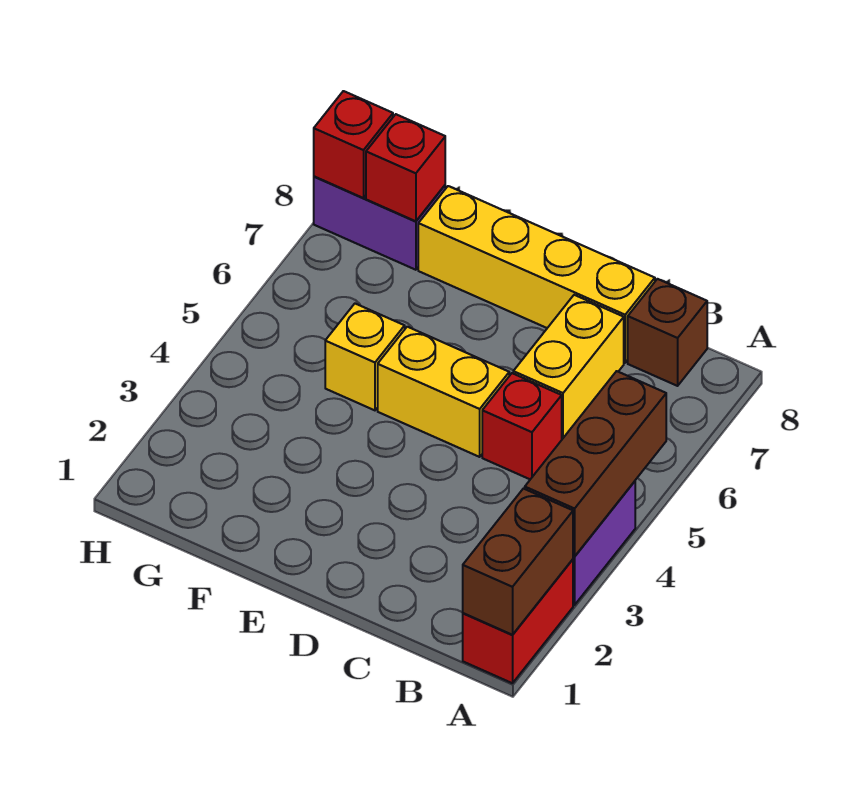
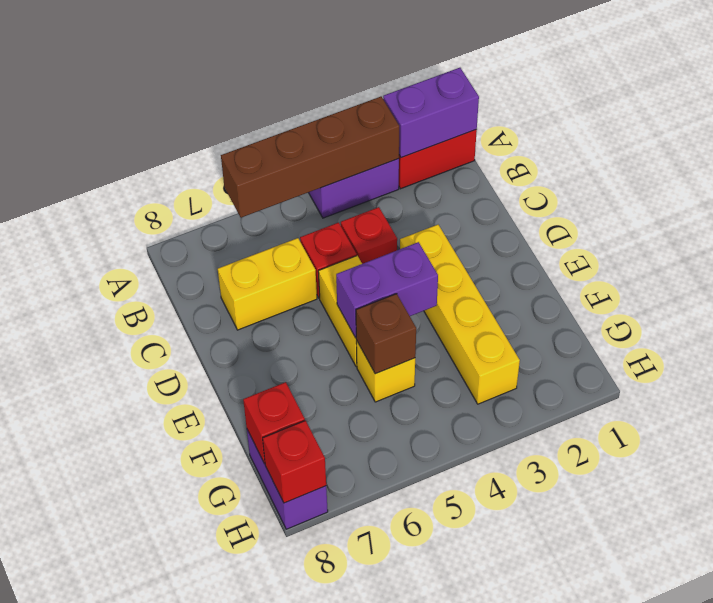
brown 1x2 brick [463,489,573,635] -> purple 1x2 brick [383,68,479,158]
brown 1x3 brick [525,371,666,556] -> brown 1x4 brick [221,97,399,218]
brown 1x1 brick [628,279,707,386] -> brown 1x1 brick moved to [356,294,416,374]
none -> red 1x1 brick [341,207,397,264]
yellow 1x4 brick [418,186,655,363] -> yellow 1x4 brick moved to [400,225,520,404]
none -> purple 1x2 brick [336,242,438,338]

